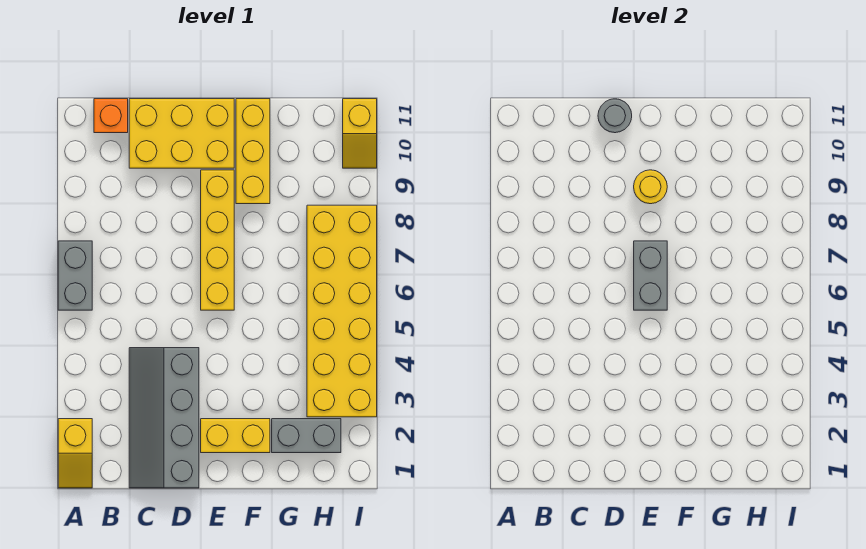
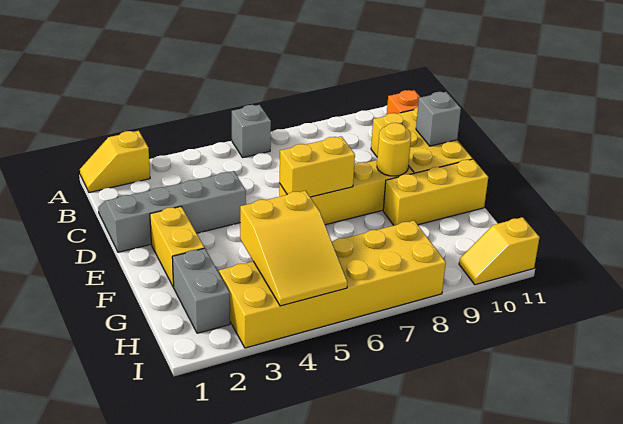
grey 1x2 brick [58,241,92,310] -> grey 1x1 brick [232,105,271,158]
grey 1x1 round brick [598,99,632,133] -> grey 1x1 brick [416,92,461,146]
grey 1x2 brick [634,241,667,310] -> yellow 1x2 brick [279,136,355,197]
none -> yellow 2x3 slope [240,191,347,306]

